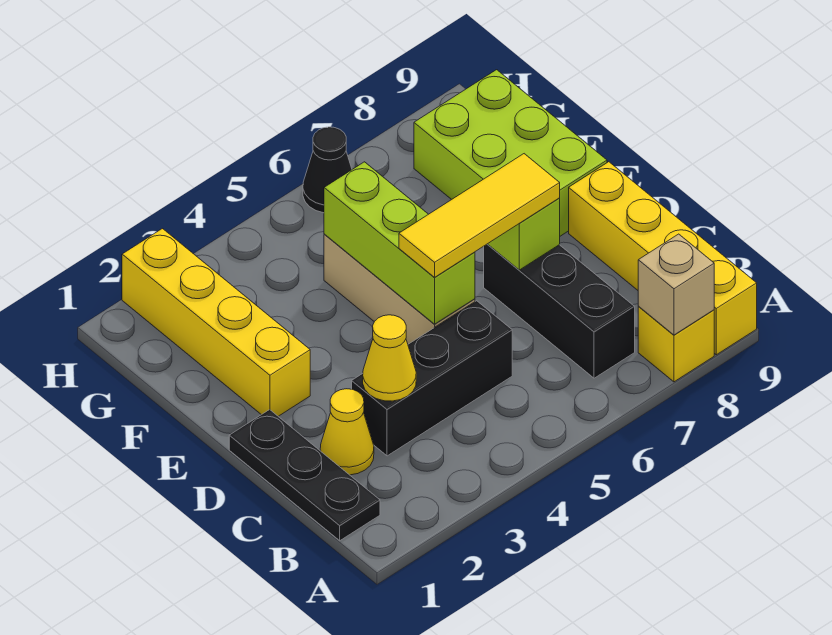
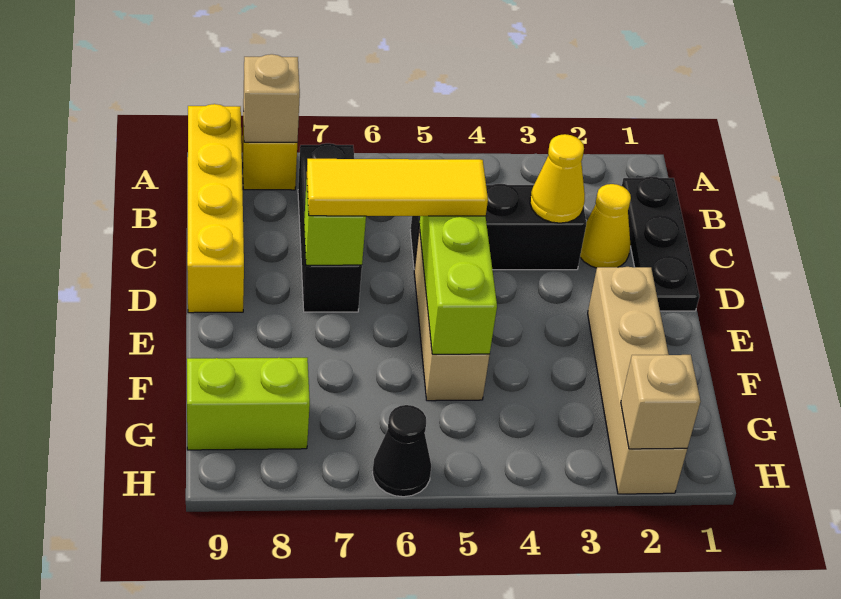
yellow 1x4 brick [122,229,310,416] -> tan 1x4 brick [588,267,687,494]
lime 2x3 brick [414,70,607,236] -> lime 1x2 brick [187,358,310,450]
none -> tan 1x1 brick [621,355,700,449]

